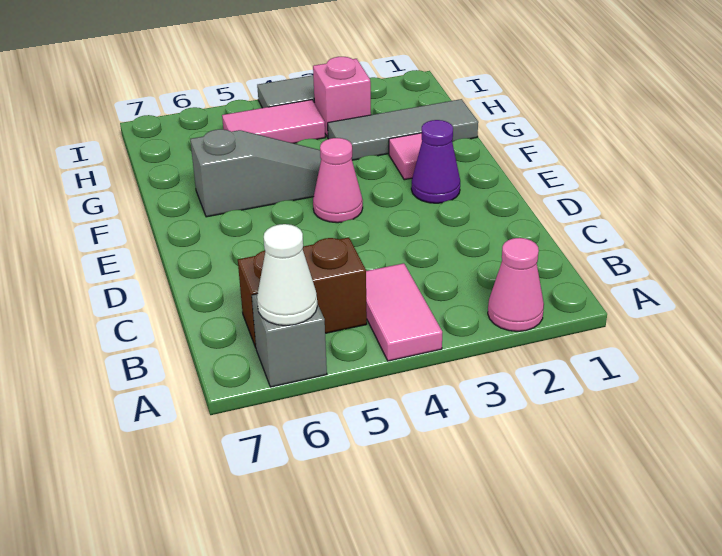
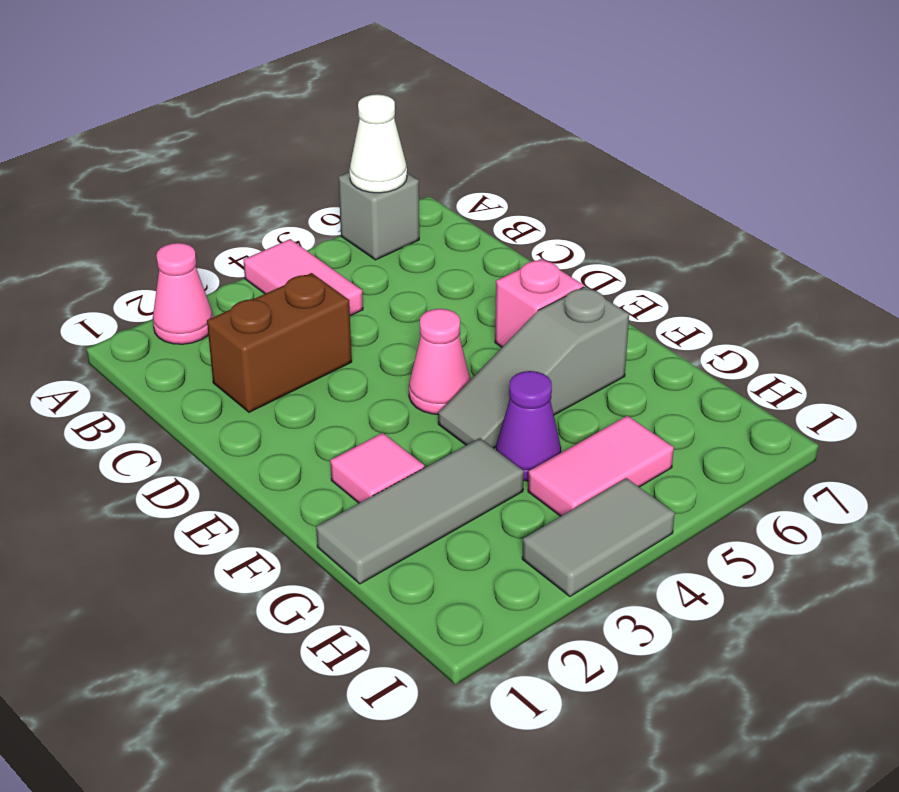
brown 1x2 brick [238,238,367,348] -> brown 1x2 brick moved to [207,273,352,412]
purple 1x1 cone [411,120,460,203] -> purple 1x1 cone moved to [496,371,561,481]
pink 1x1 brick [313,57,371,137] -> pink 1x1 brick moved to [495,259,584,347]

